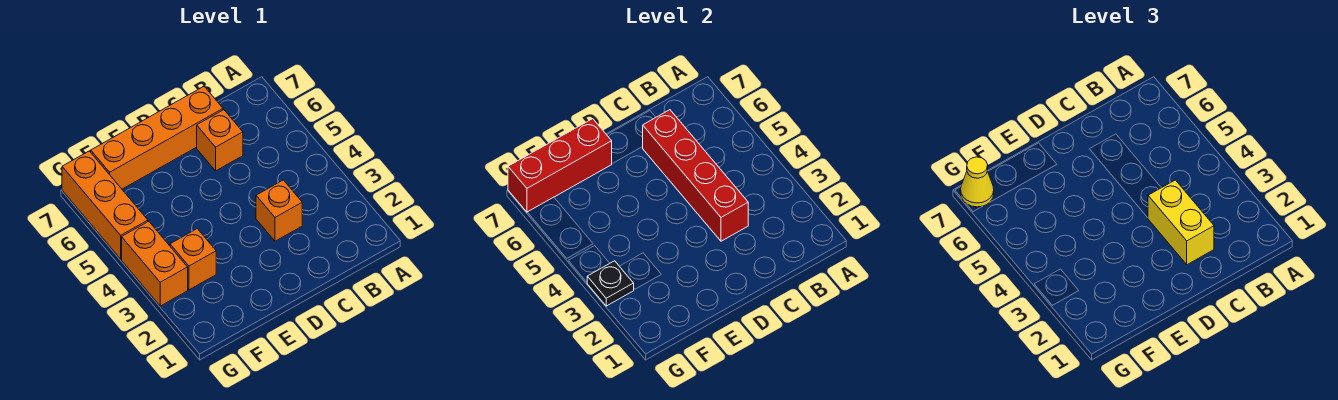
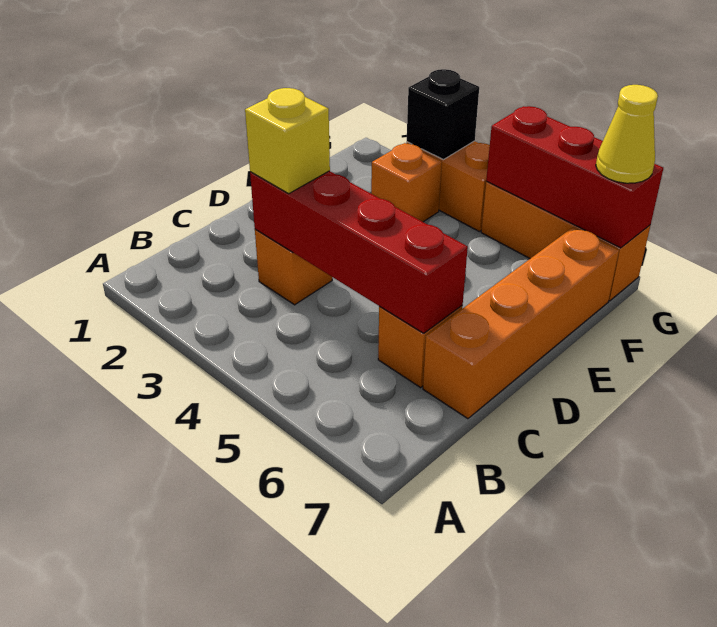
yellow 1x2 brick [1148,180,1214,265] -> yellow 1x1 brick [245,88,330,194]
red 1x3 brick [508,119,612,212] -> red 1x3 brick turned to [486,106,663,248]
black 1x1 plate [587,261,634,306] -> black 1x1 brick [407,69,479,160]

